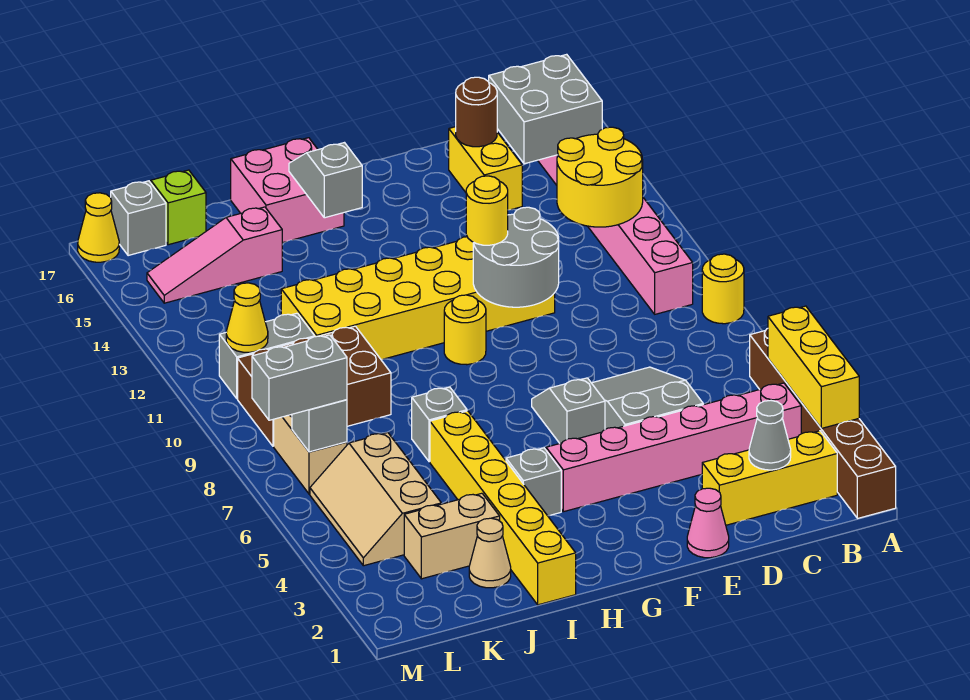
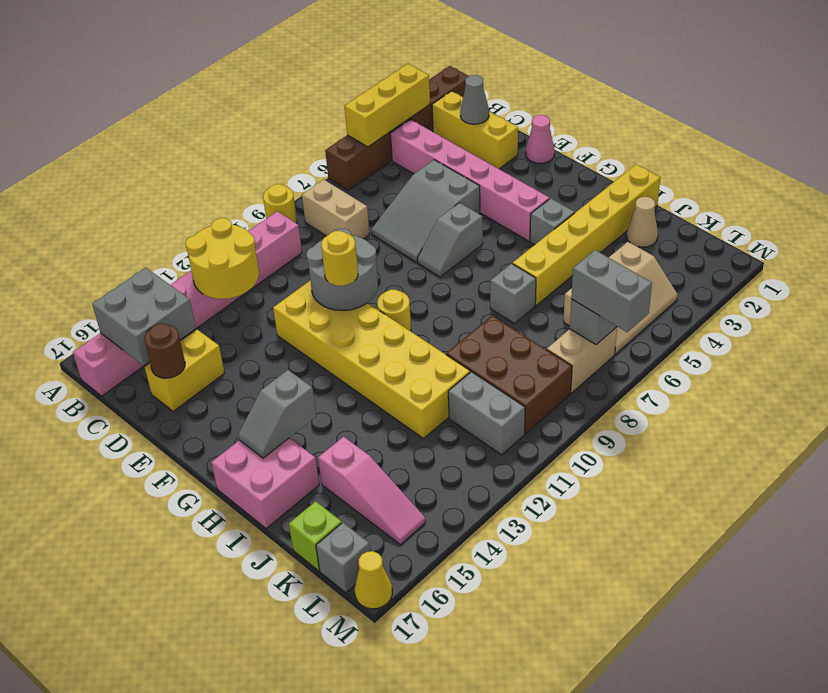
tan 1x2 brick [404,493,500,579] -> tan 1x2 brick moved to [302,179,369,239]
yellow 1x1 cone [226,283,268,352] -> none

